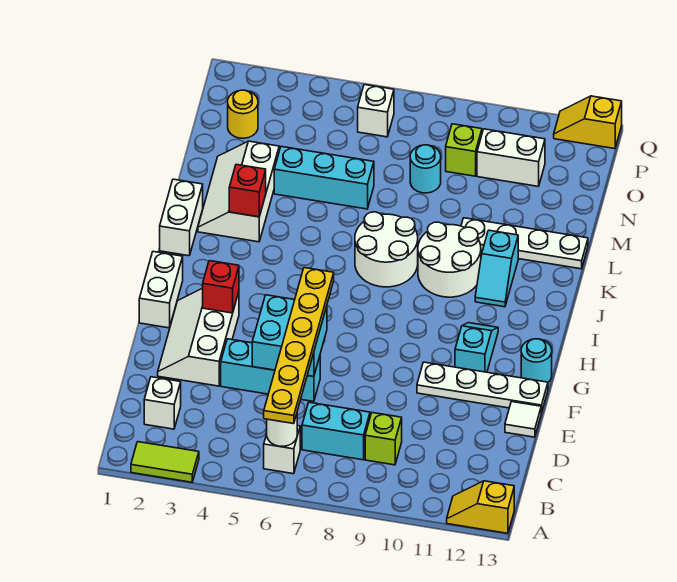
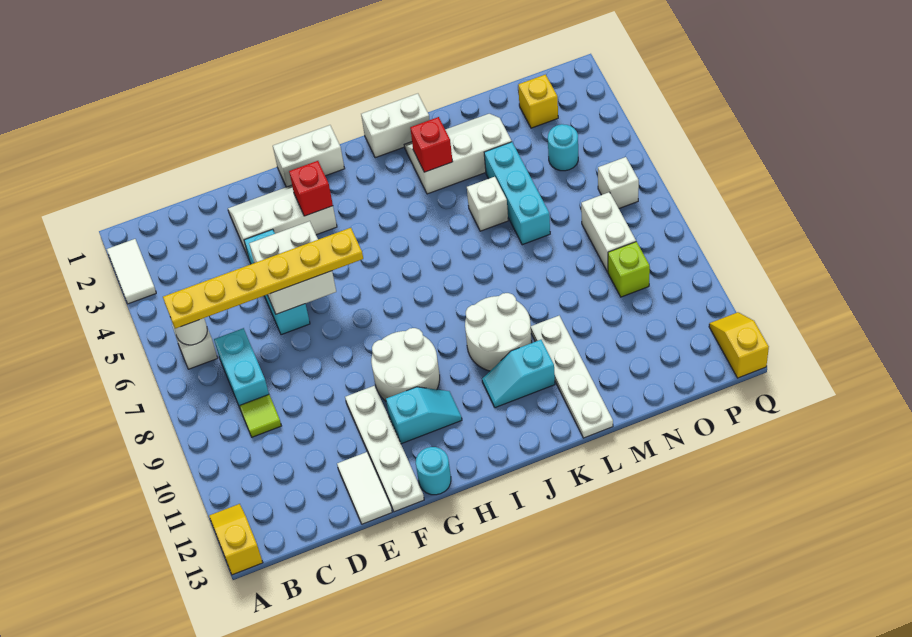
lime 1x2 tile [131,442,199,482] -> white 1x2 tile [107,239,156,304]
white 1x1 brick [144,377,181,429] -> white 1x1 brick moved to [467,177,508,231]
lime 1x1 brick [365,413,402,465] -> lime 1x1 tile [240,395,281,437]
cyan 2x2 brick [252,295,327,377] -> white 2x2 brick [249,221,336,314]
white 1x1 tile [505,402,541,437] -> white 1x2 tile [337,452,392,524]
white 2x2 round brick [355,212,418,287] -> white 2x2 round brick moved to [371,328,440,401]
cyan 1x1 round brick [410,145,441,193] -> cyan 1x1 round brick moved to [548,124,578,171]
yellow 1x1 round brick [228,90,258,138] -> yellow 1x1 brick [518,75,558,128]
white 1x2 brick [477,129,545,186] -> white 1x2 brick moved to [581,192,636,272]

